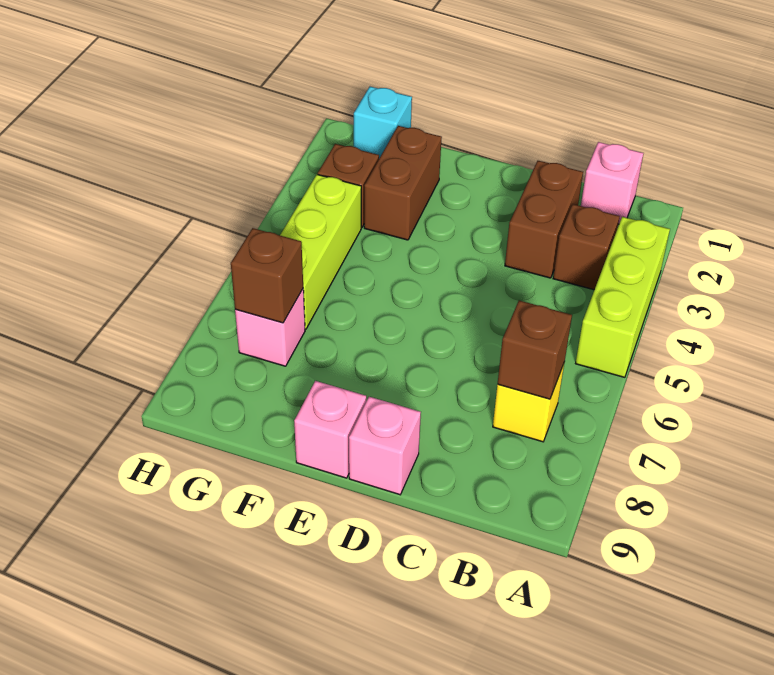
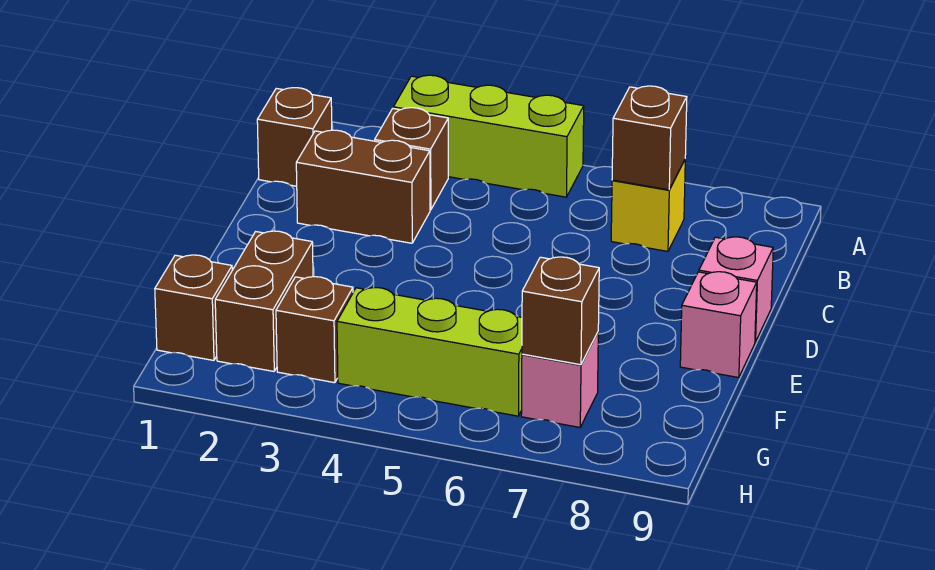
pink 1x1 brick [581,142,643,224] -> brown 1x1 brick [257,88,332,186]
brown 1x2 brick [364,126,442,240] -> brown 1x2 brick turned to [215,231,313,371]
cyan 1x1 brick [354,87,412,158] -> brown 1x1 brick [155,255,232,360]

